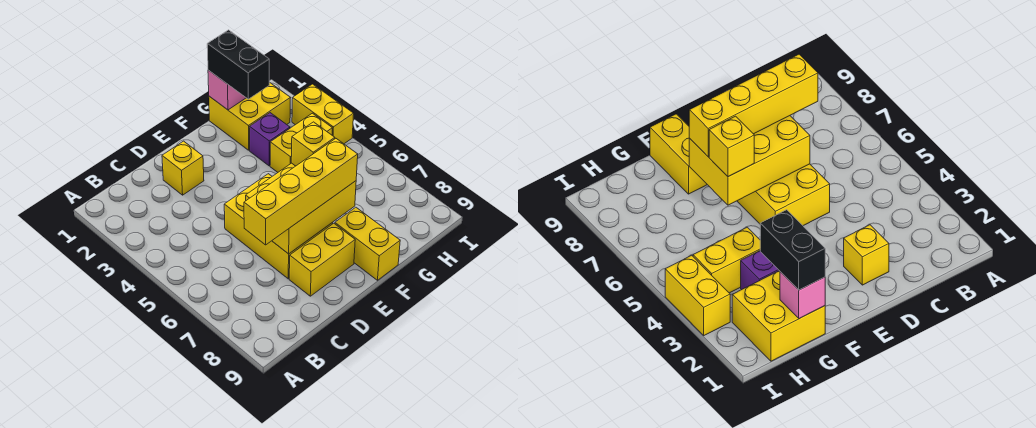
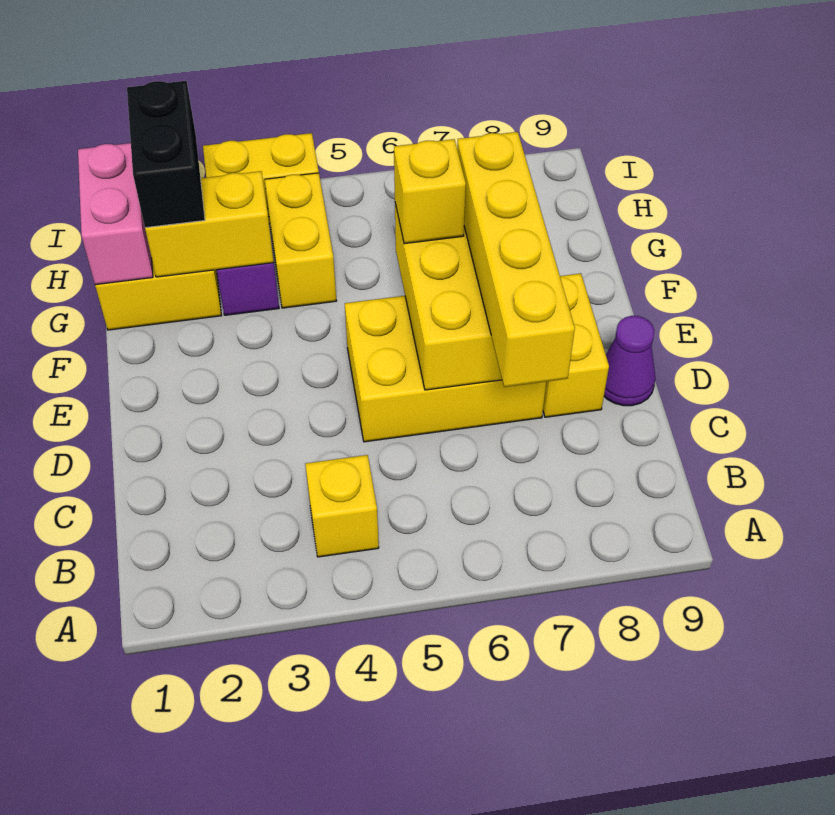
yellow 1x1 brick [162,141,204,195] -> yellow 1x1 brick moved to [305,455,379,557]
none -> purple 1x1 cone [604,316,656,406]
yellow 1x2 brick [335,207,400,280] -> yellow 1x2 brick moved to [145,171,274,277]
pink 1x1 brick [208,70,246,110] -> pink 1x2 brick [78,143,153,285]
black 1x2 brick [207,30,269,99] -> black 1x2 brick turned to [127,81,205,228]

